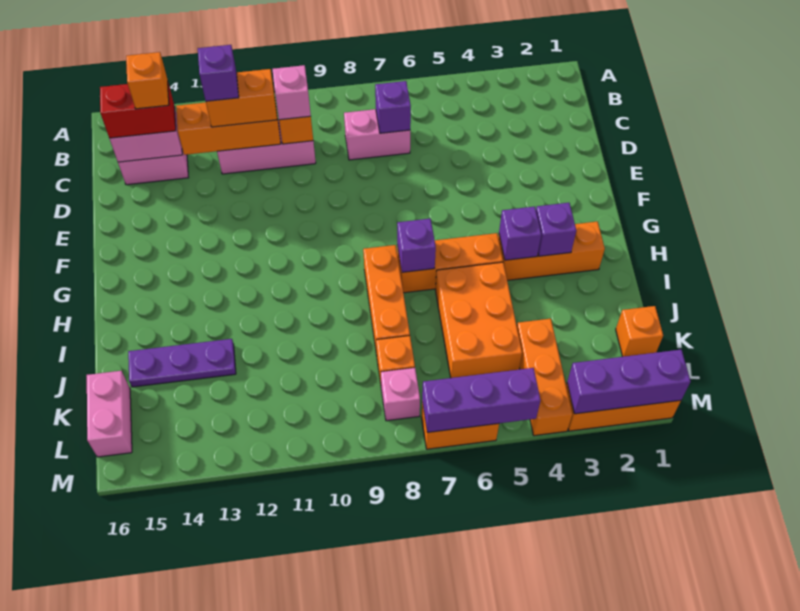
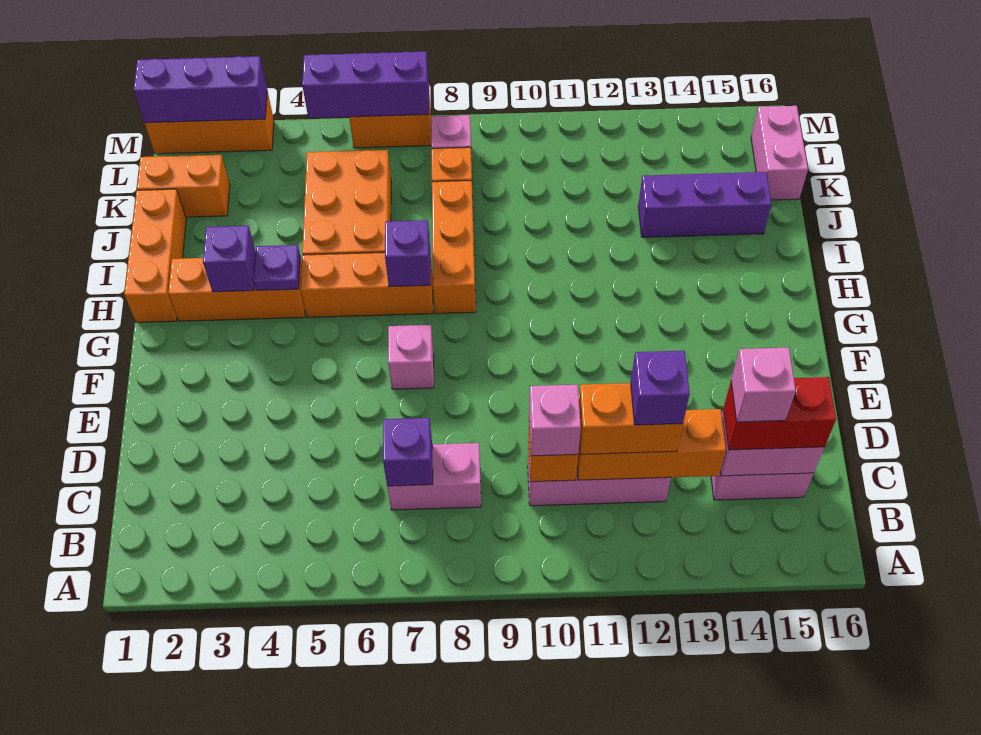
orange 1x1 brick [126,52,169,109] -> pink 1x1 brick [731,348,796,422]
none -> pink 1x1 brick [388,325,434,389]
purple 1x1 brick [499,207,541,260] -> purple 1x1 plate [254,245,300,291]
purple 1x3 plate [128,339,236,387] -> purple 1x3 brick [638,172,771,237]
orange 1x1 brick [616,306,663,357] -> orange 1x2 brick [137,155,230,217]
orange 1x3 brick [517,319,572,436] -> orange 1x3 brick moved to [124,189,186,322]

